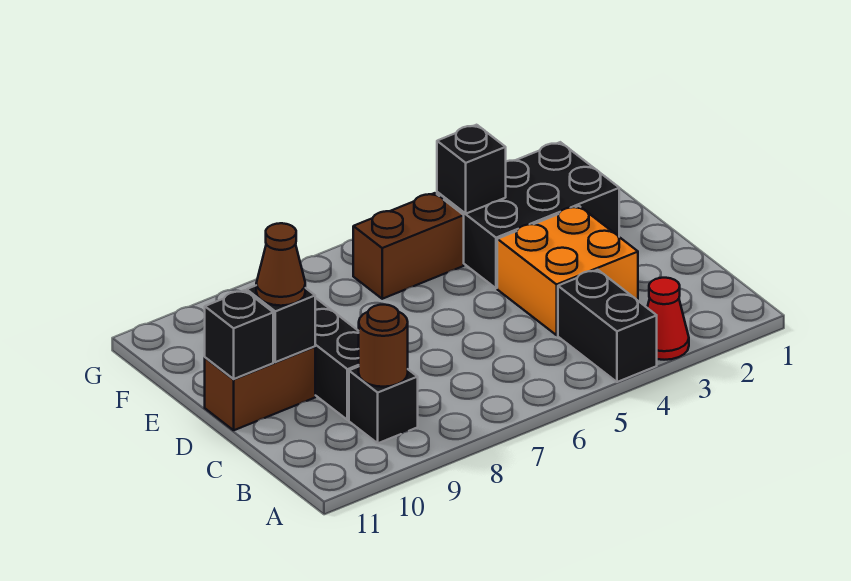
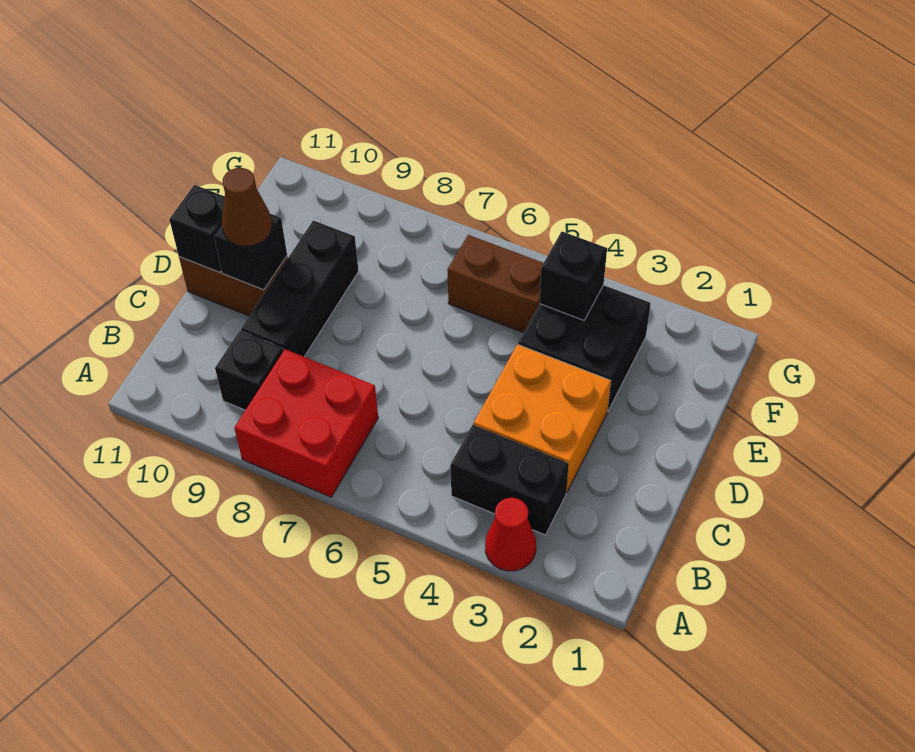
black 1x2 brick [558,270,657,382] -> black 1x2 brick turned to [450,425,569,535]
none -> red 2x2 brick [234,349,378,497]
brown 1x1 round brick [359,305,408,387] -> none
black 2x3 brick [437,142,619,288] -> black 2x2 brick [518,285,651,411]

